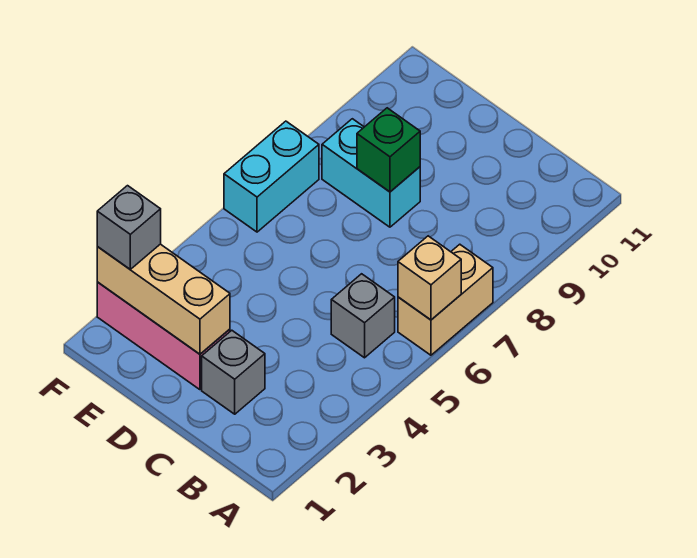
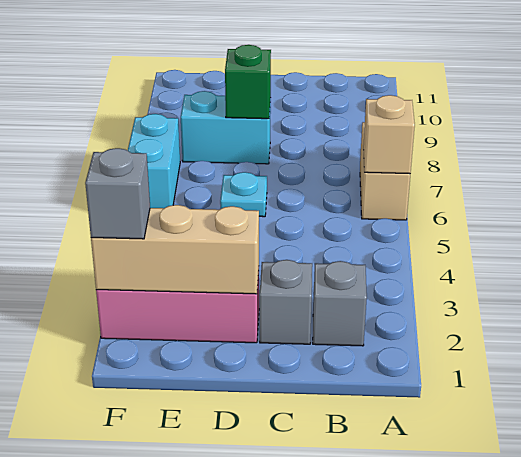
grey 1x1 brick [331,274,395,358] -> grey 1x1 brick moved to [313,261,367,346]
none -> cyan 1x1 plate [220,172,267,217]

